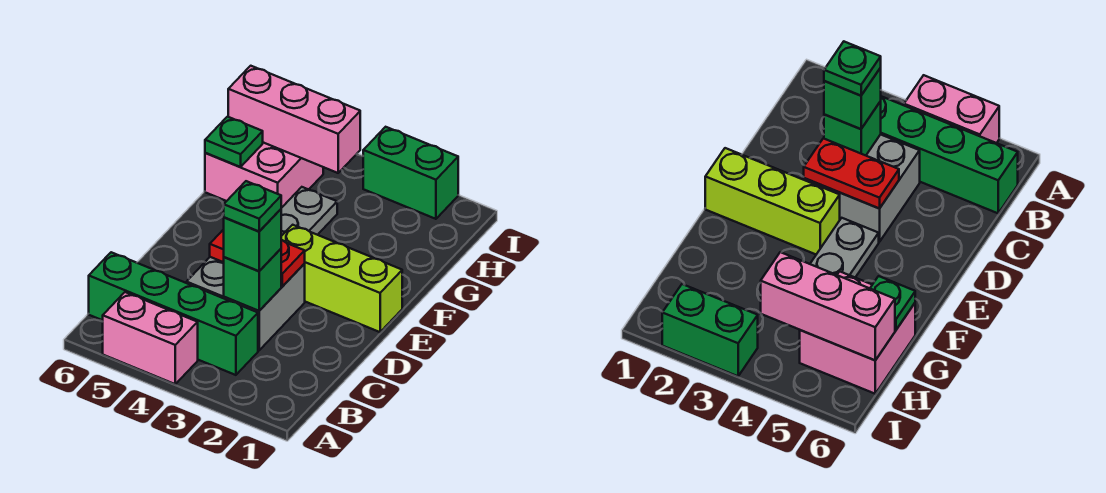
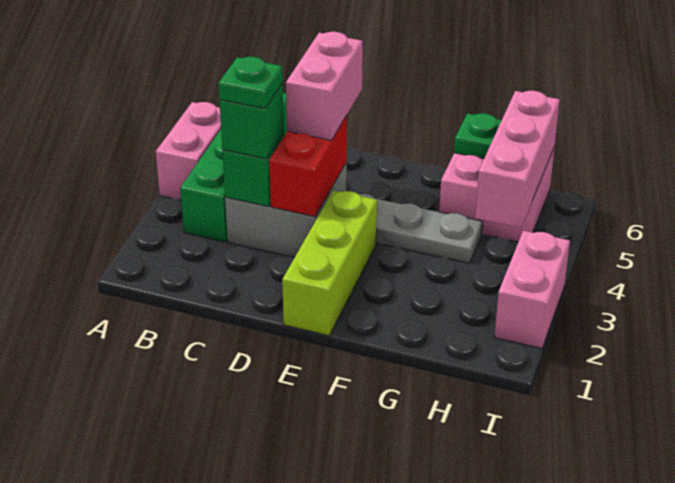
red 1x2 plate [210,229,305,286] -> red 1x2 brick [269,116,347,216]
none -> pink 1x2 brick [286,32,363,140]
green 1x2 brick [363,127,458,219] -> pink 1x2 brick [495,230,570,348]

